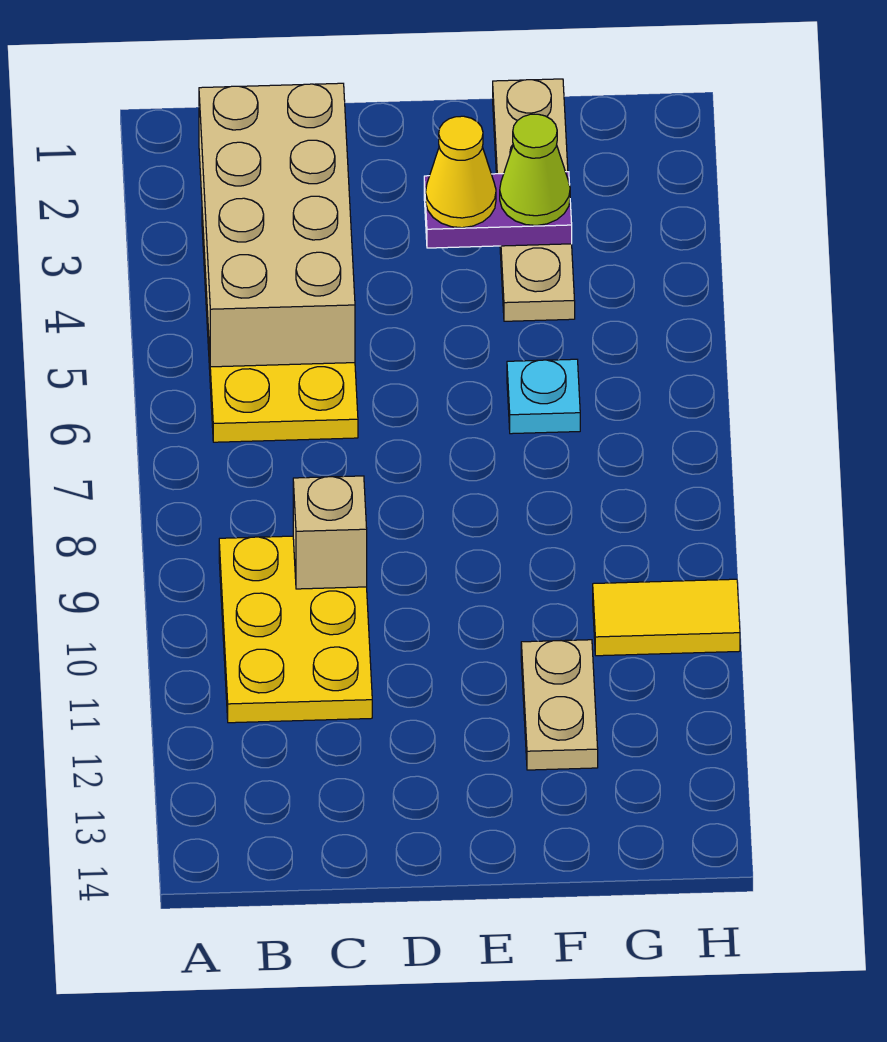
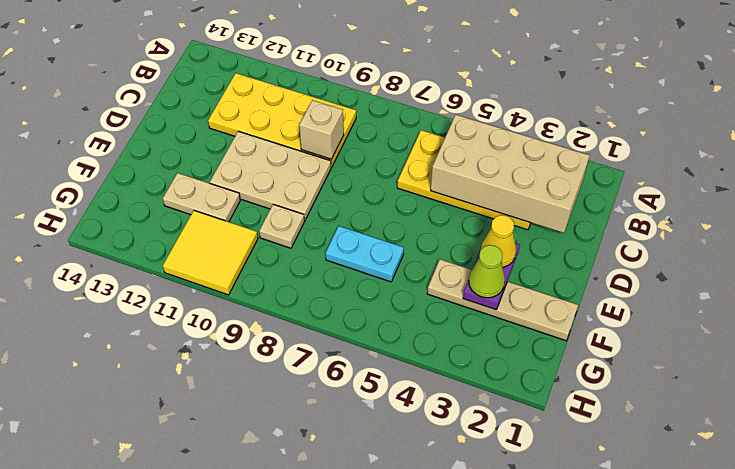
yellow 2x3 plate [219,536,372,723] -> yellow 2x4 plate [208,73,356,167]
none -> tan 2x3 plate [210,131,331,220]
cyan 1x1 plate [507,359,580,434] -> cyan 1x2 plate [326,226,404,282]
none -> tan 1x1 plate [259,204,304,248]
yellow 1x2 tile [593,579,740,656] -> yellow 2x2 tile [163,211,258,295]

